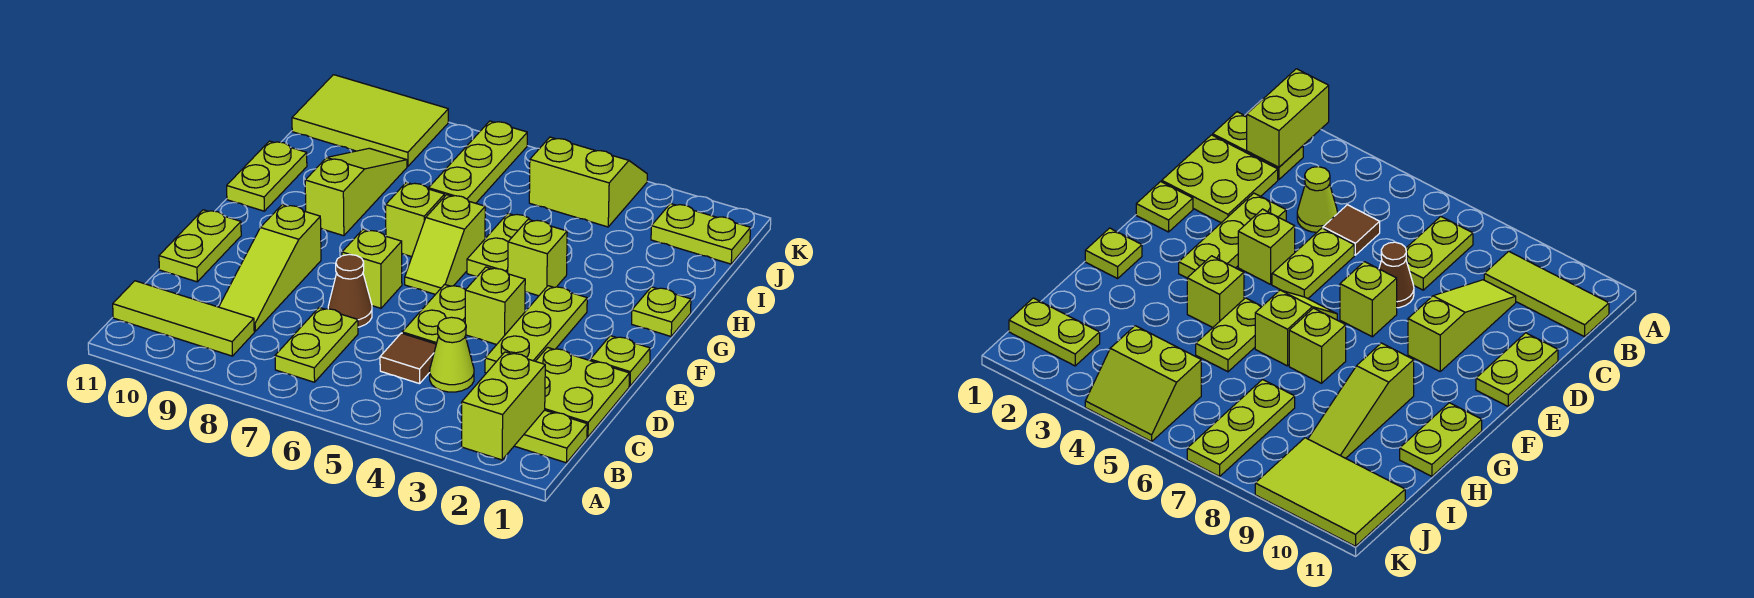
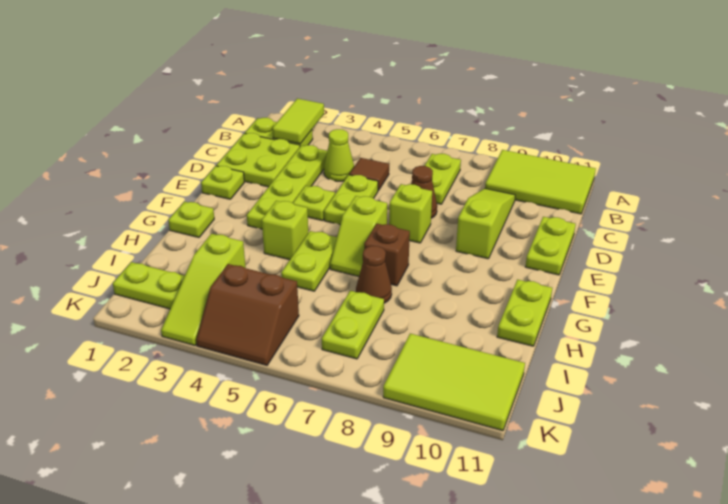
lime 1x2 brick [462,352,545,460] -> lime 1x2 tile [272,99,324,144]
lime 1x3 tile [113,281,254,356] -> lime 2x3 tile [485,150,596,214]
lime 1x3 plate [485,286,587,373] -> lime 1x4 plate [247,145,327,229]
lime 1x1 brick [465,267,525,345] -> lime 1x1 plate [293,186,335,221]
lime 1x2 slope [405,195,485,294] -> lime 1x2 slope turned to [330,196,387,276]
lime 1x1 brick [386,182,445,257] -> brown 1x1 brick [364,224,410,286]
lime 1x3 slope [305,148,407,236] -> lime 1x3 slope moved to [161,234,246,345]
none -> brown 1x1 cone [356,246,392,303]
lime 1x3 plate [428,121,527,203] -> lime 1x2 plate [322,291,384,359]
lime 2x2 slope [529,137,647,227] -> brown 2x2 slope [196,264,299,365]

